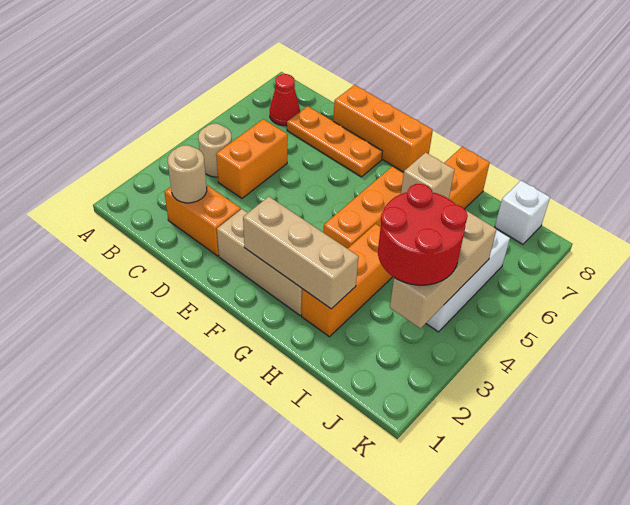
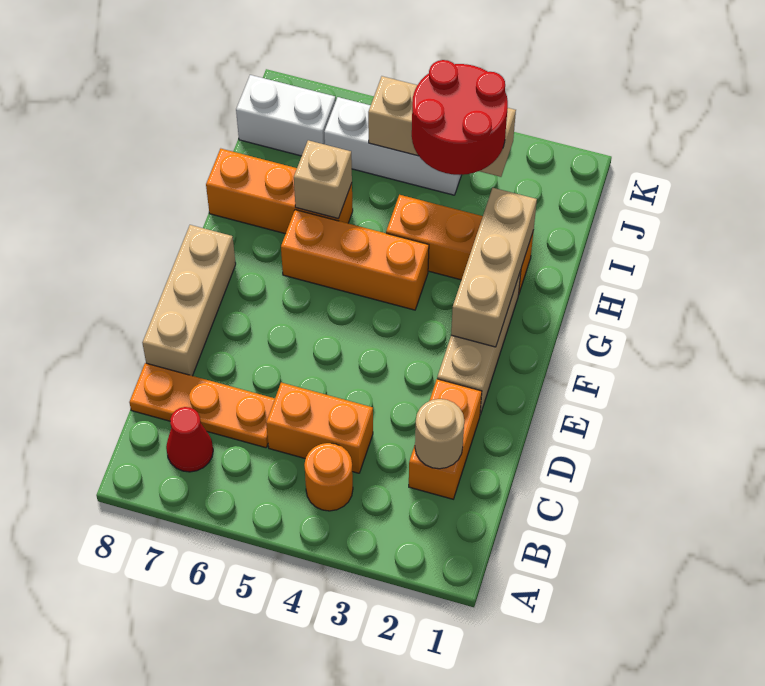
tan 1x1 round brick [198,124,232,177] -> orange 1x1 round brick [304,443,353,511]
orange 1x3 plate [287,106,382,177] -> orange 1x3 plate turned to [129,363,275,448]
orange 1x3 brick [333,85,433,172] -> tan 1x3 brick [142,225,236,376]
white 1x1 brick [495,181,550,244] -> white 1x2 brick [236,75,336,156]

